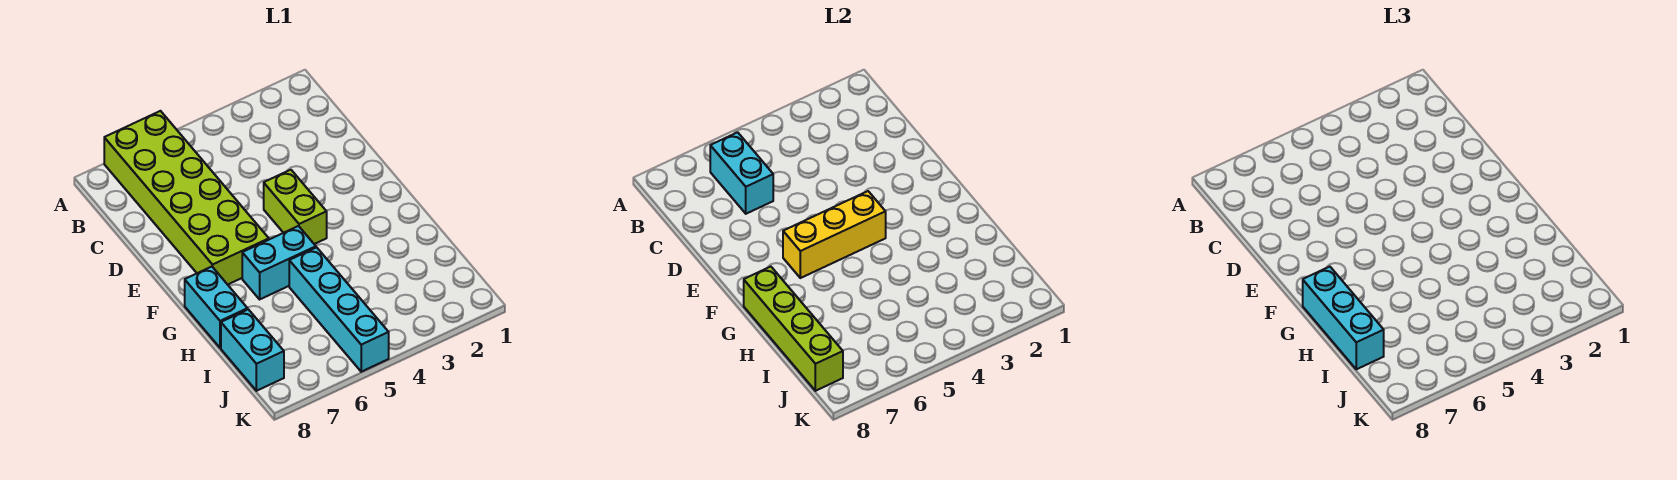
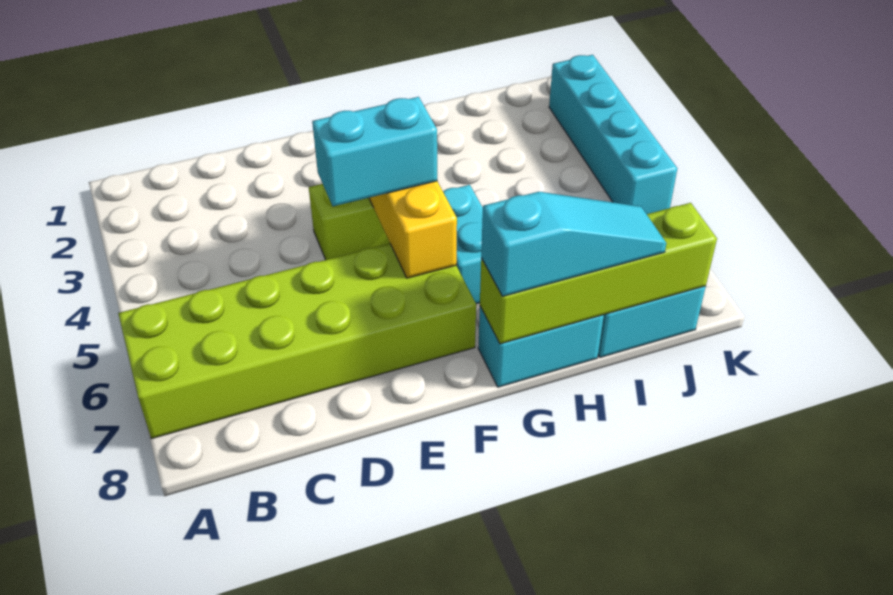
cyan 1x2 brick [710,132,773,214] -> cyan 1x2 brick moved to [312,97,437,206]
cyan 1x3 brick [1303,267,1384,369] -> cyan 1x3 slope [481,192,666,296]
cyan 1x4 brick [289,247,389,372] -> cyan 1x4 brick turned to [549,55,677,214]

